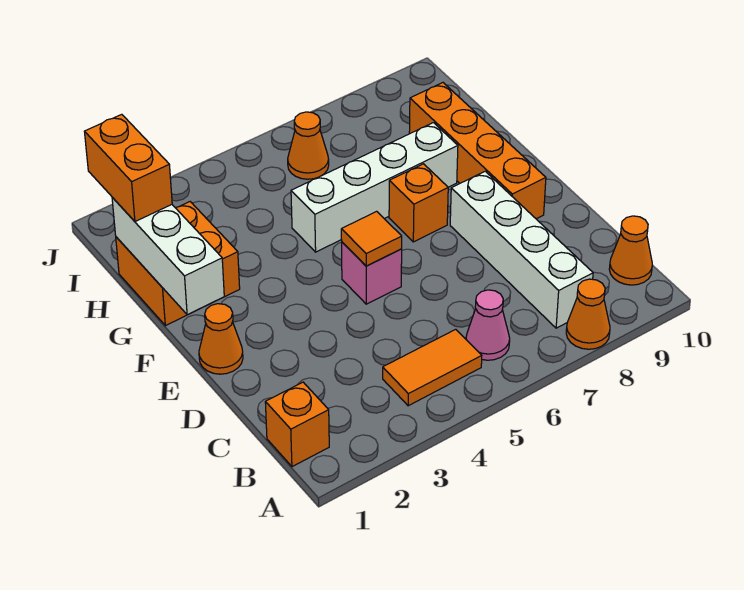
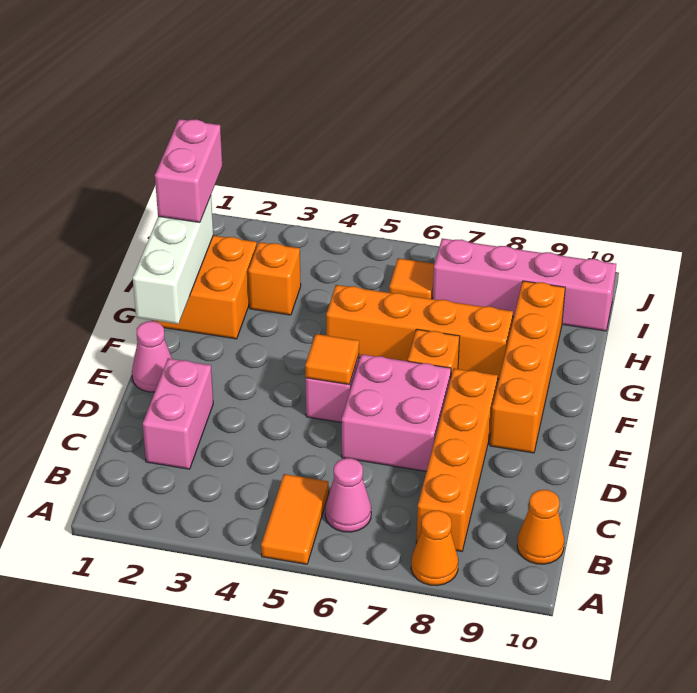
orange 1x1 brick [265,382,329,467] -> orange 1x1 brick moved to [248,242,301,315]
orange 1x2 tile [383,329,482,406] -> orange 1x2 tile turned to [261,474,329,564]
white 1x4 brick [450,171,593,328] -> orange 1x4 brick [416,369,498,551]
none -> pink 1x2 brick [143,358,213,469]
none -> pink 2x2 brick [342,354,451,471]
orange 1x1 cone [199,304,243,374] -> pink 1x1 cone [132,321,172,392]
white 1x4 brick [291,123,458,252] -> orange 1x4 brick [326,285,513,379]
orange 1x2 brick [84,114,172,221] -> pink 1x2 brick [155,119,222,222]
orange 1x1 cone [288,112,329,179] -> orange 1x1 tile [389,258,434,299]
none -> pink 1x4 brick [433,238,616,331]

